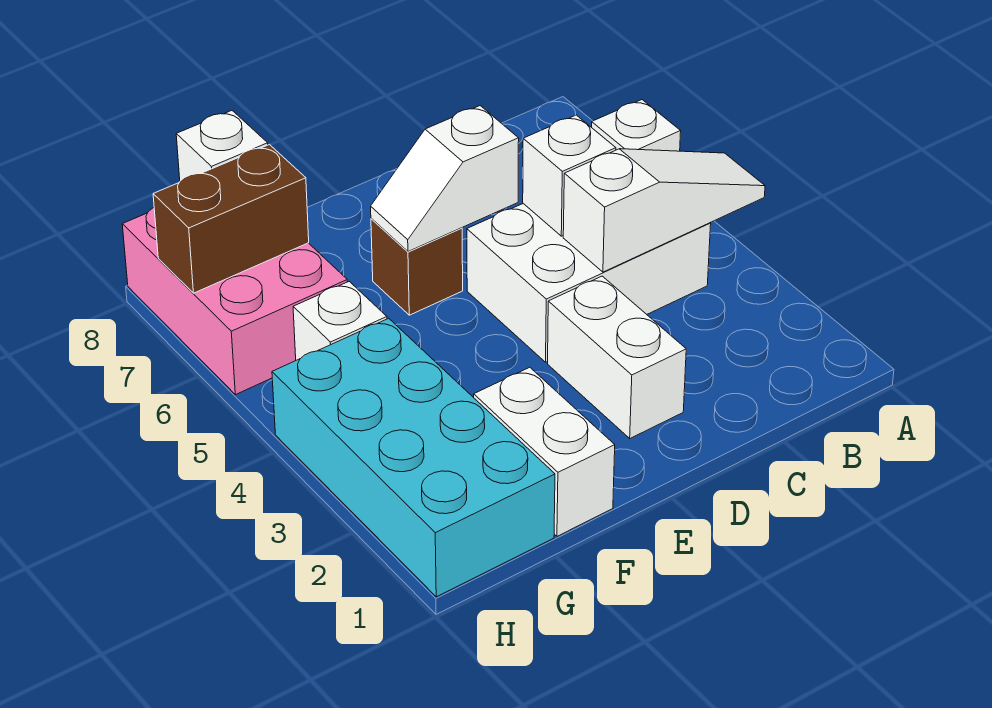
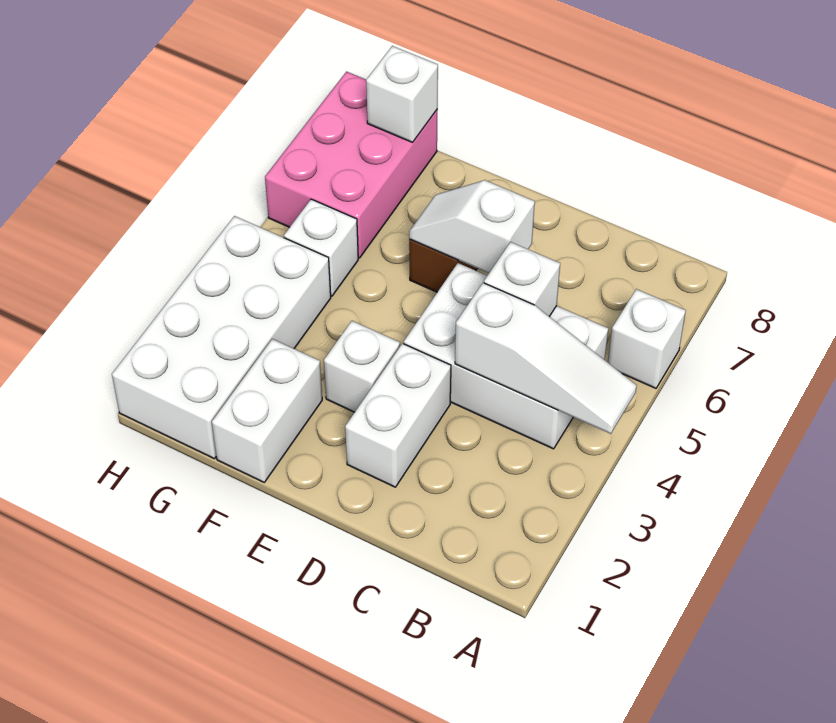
none -> white 1x1 brick [324,321,400,412]
cyan 2x4 brick [272,318,555,597] -> white 2x4 brick [112,216,331,459]
brown 1x2 brick [153,145,309,293] -> none

